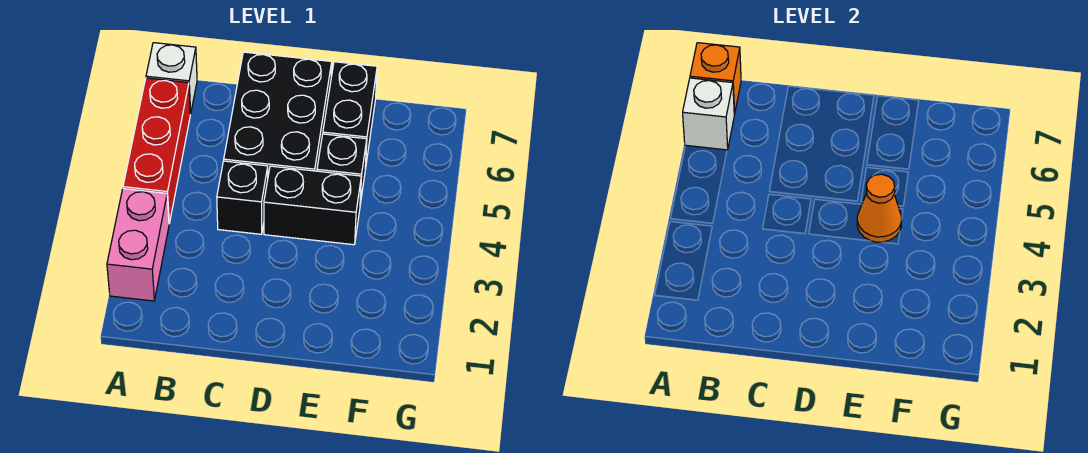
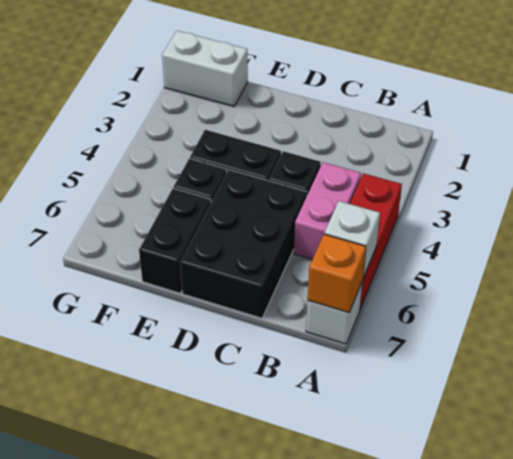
pink 1x2 brick [107,189,169,301] -> pink 1x2 brick moved to [294,162,361,259]
orange 1x1 cone [857,174,902,242] -> none
none -> white 1x2 brick [162,31,248,107]

